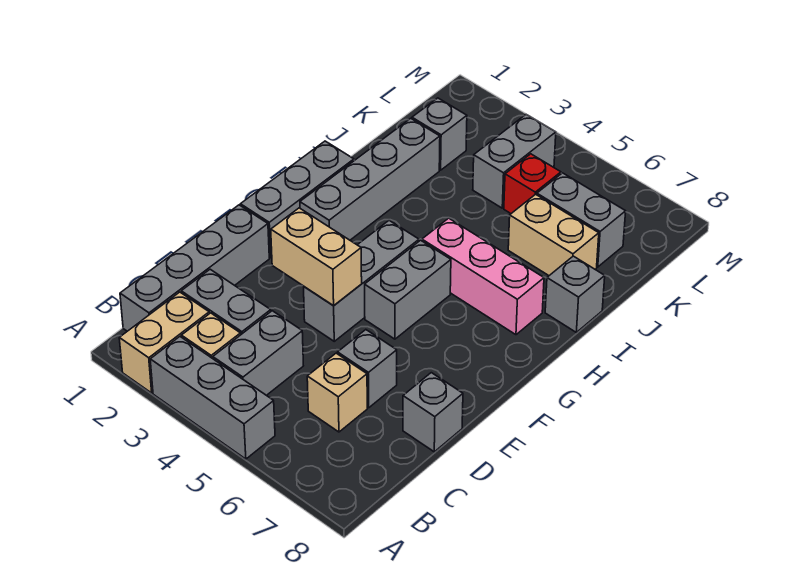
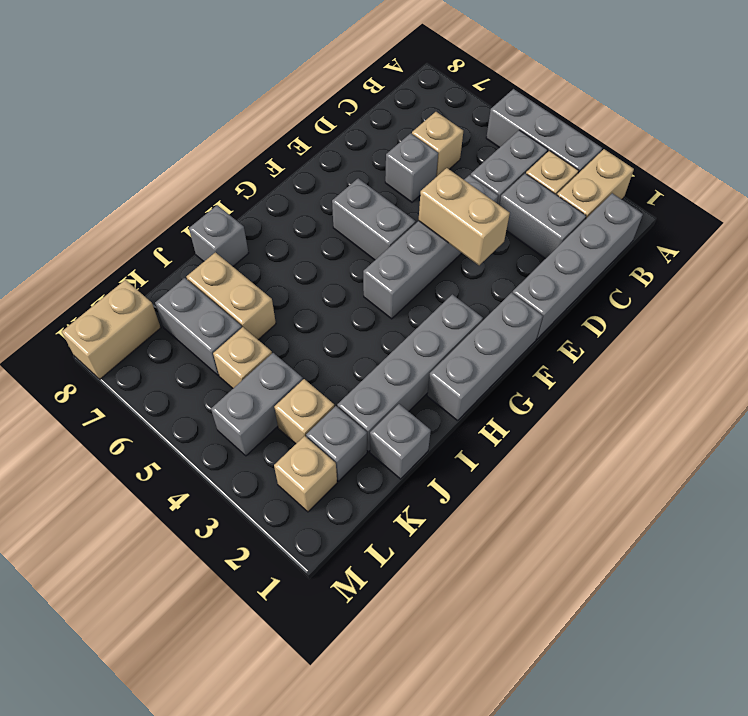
grey 1x1 brick [403,373,463,452] -> grey 1x1 brick moved to [370,404,431,479]
grey 1x3 brick [304,221,419,341] -> grey 1x4 brick [363,175,498,319]
grey 1x2 brick [365,240,451,339] -> grey 1x2 brick turned to [332,178,416,260]
pink 1x3 brick [422,218,544,335] -> none
none -> tan 1x1 brick [274,379,334,444]
red 1x1 brick [504,154,561,213] -> tan 1x1 brick [213,327,272,388]
none -> tan 1x1 brick [274,436,337,512]
none -> tan 1x2 brick [62,280,161,379]

